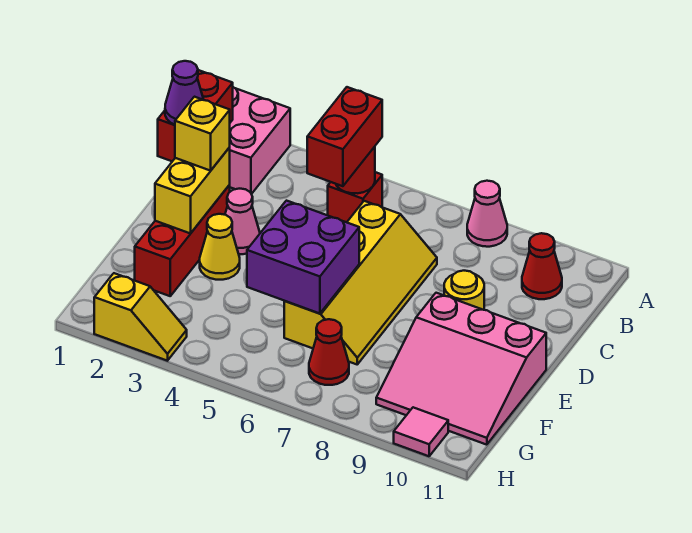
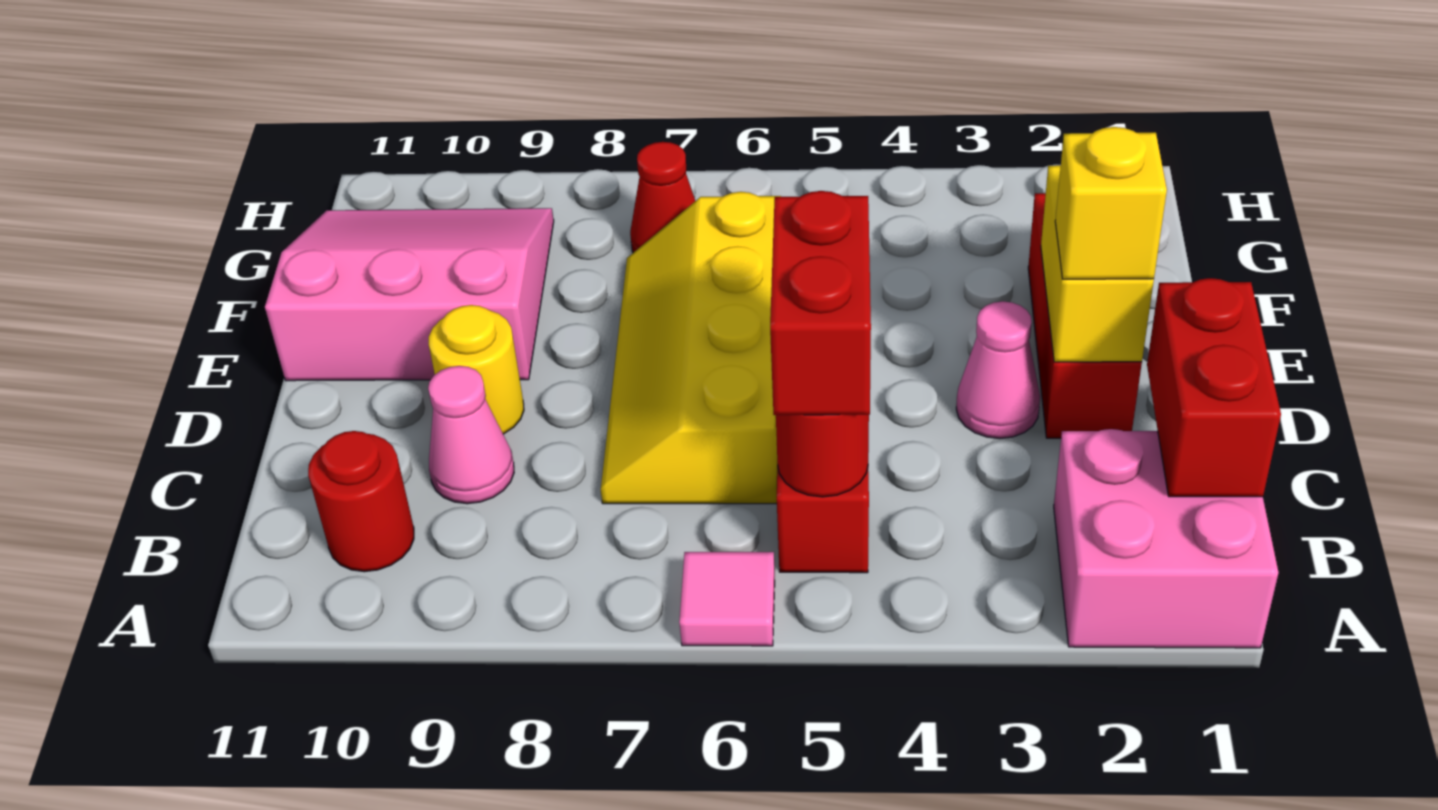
pink 1x1 cone [467,181,507,247] -> pink 1x1 cone moved to [428,366,514,504]
red 1x1 cone [522,233,562,299] -> red 1x1 round brick [308,431,414,572]
purple 1x1 cone [165,61,204,125] -> none
yellow 1x1 cone [200,214,240,280] -> none
purple 2x2 brick [247,201,359,313] -> none
yellow 1x2 slope [94,273,187,361] -> none
pink 1x1 tile [394,407,448,456] -> pink 1x1 tile moved to [679,552,775,646]

